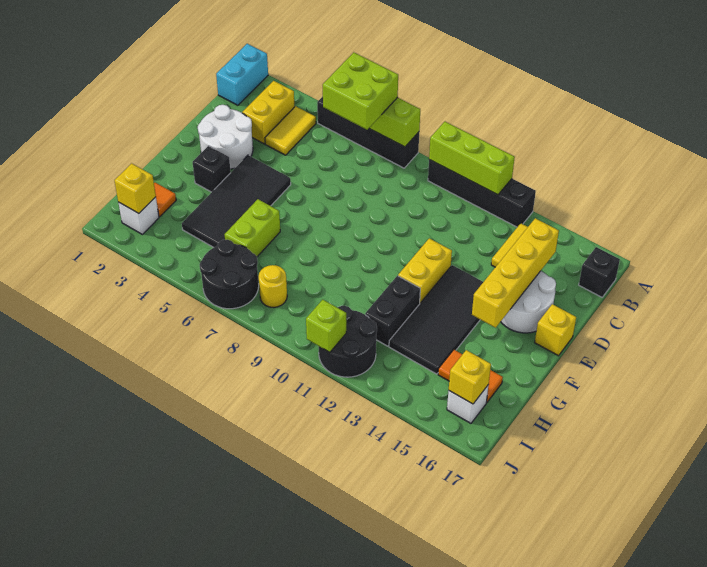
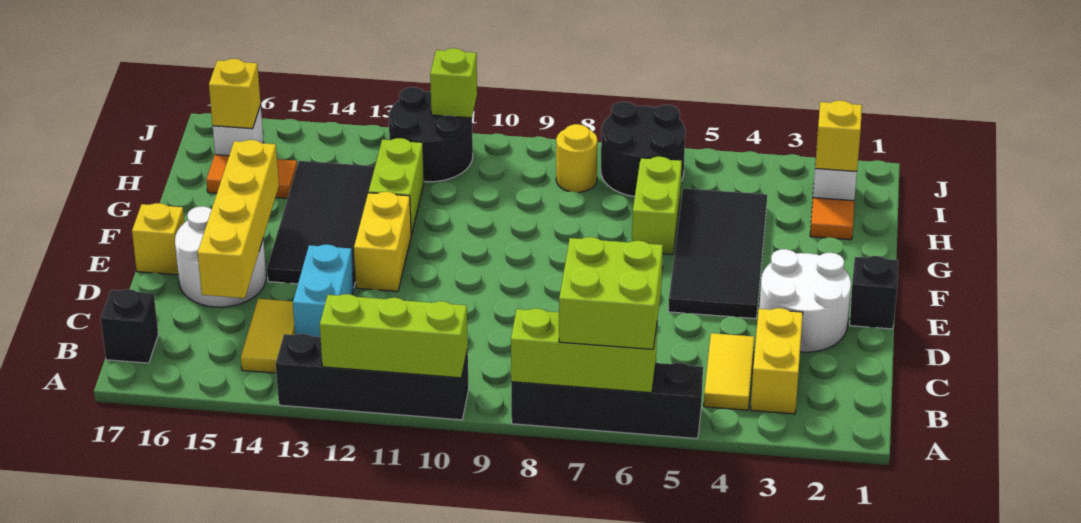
cyan 1x2 brick [216,44,268,105] -> cyan 1x2 brick moved to [293,245,354,337]
black 1x1 brick [193,146,231,192] -> black 1x1 brick moved to [850,256,898,329]
black 1x2 brick [365,276,420,346] -> lime 1x2 brick [369,138,424,235]

